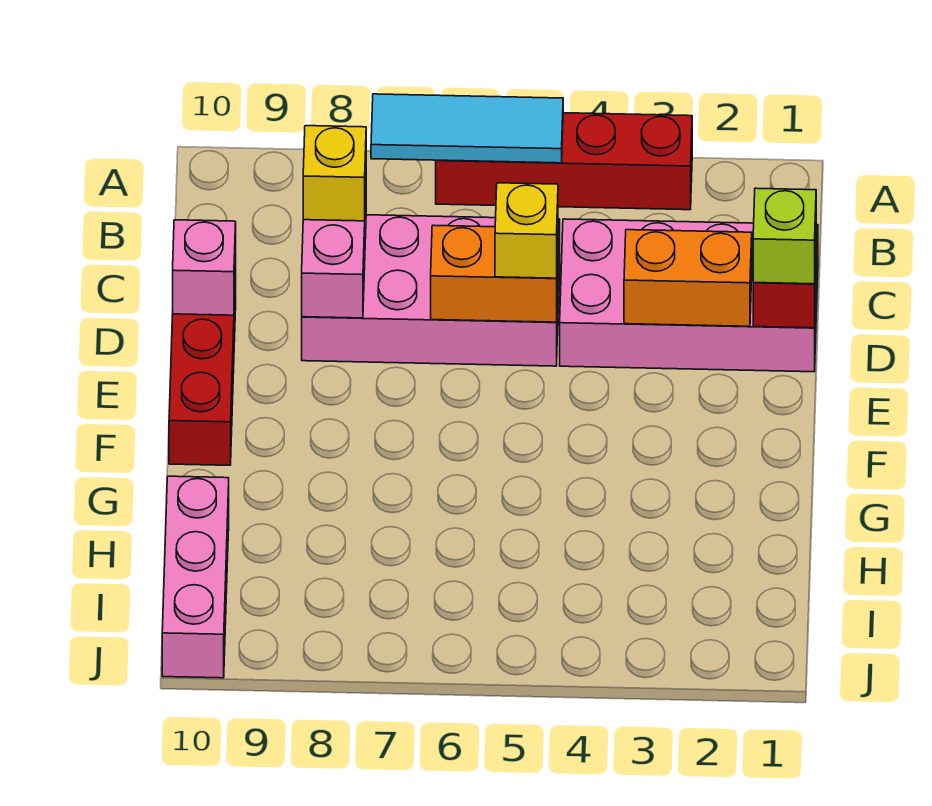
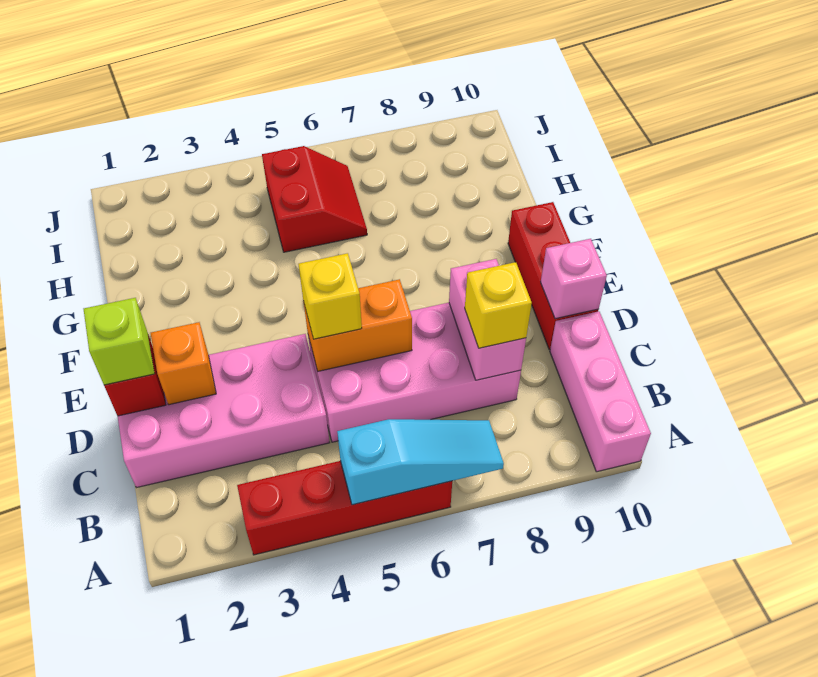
cyan 1x3 tile [371,94,563,163] -> cyan 1x3 slope [337,419,504,505]
orange 1x2 brick [624,230,752,326] -> orange 1x1 brick [151,322,216,405]
none -> red 2x2 slope [262,146,367,252]
pink 1x3 brick [162,476,229,678] -> pink 1x3 brick moved to [550,311,651,472]

